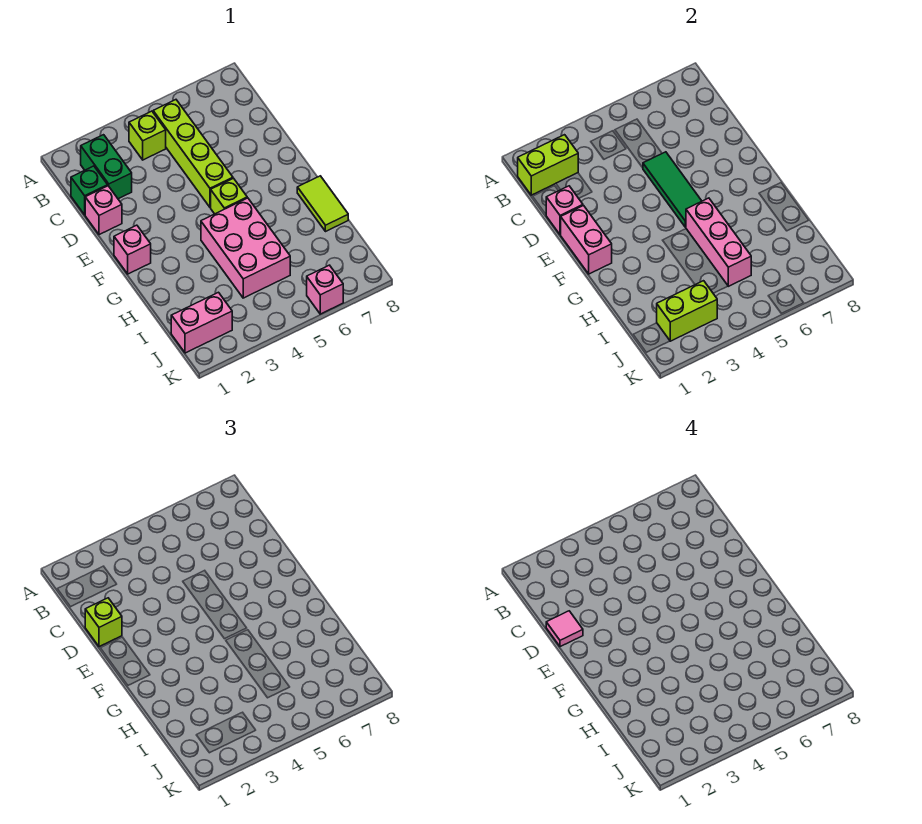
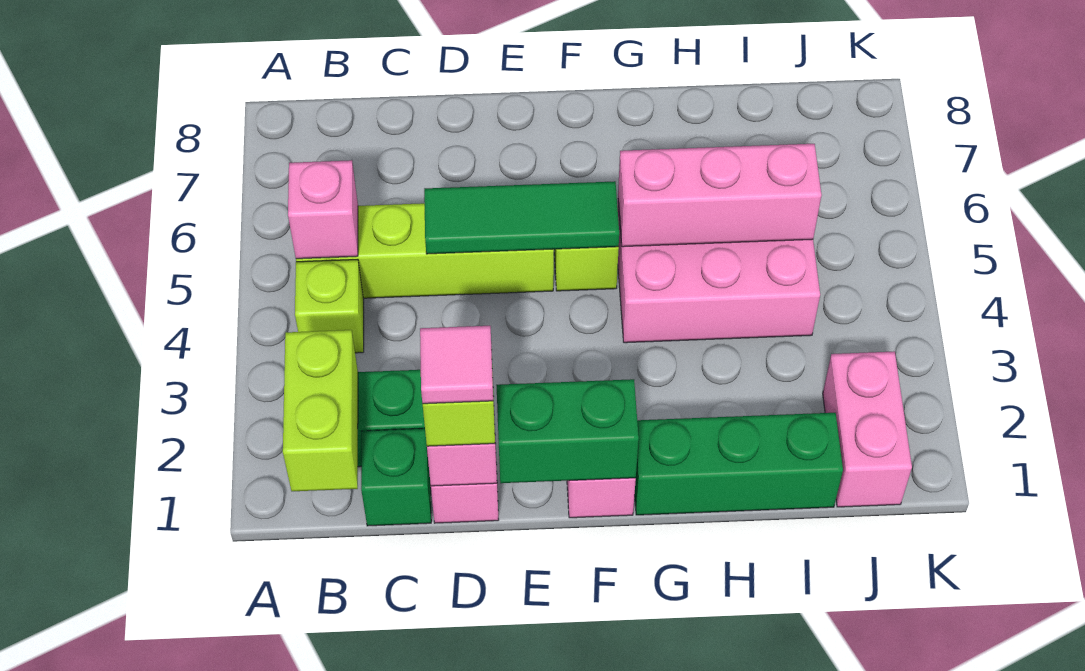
pink 1x2 brick [561,206,612,274] -> green 1x2 brick [496,379,639,483]
none -> green 1x3 brick [635,413,843,515]
lime 1x2 tile [297,176,348,232] -> none
lime 1x2 brick [657,281,717,341] -> none
pink 1x1 brick [307,265,343,314] -> pink 1x1 brick moved to [288,160,358,259]

